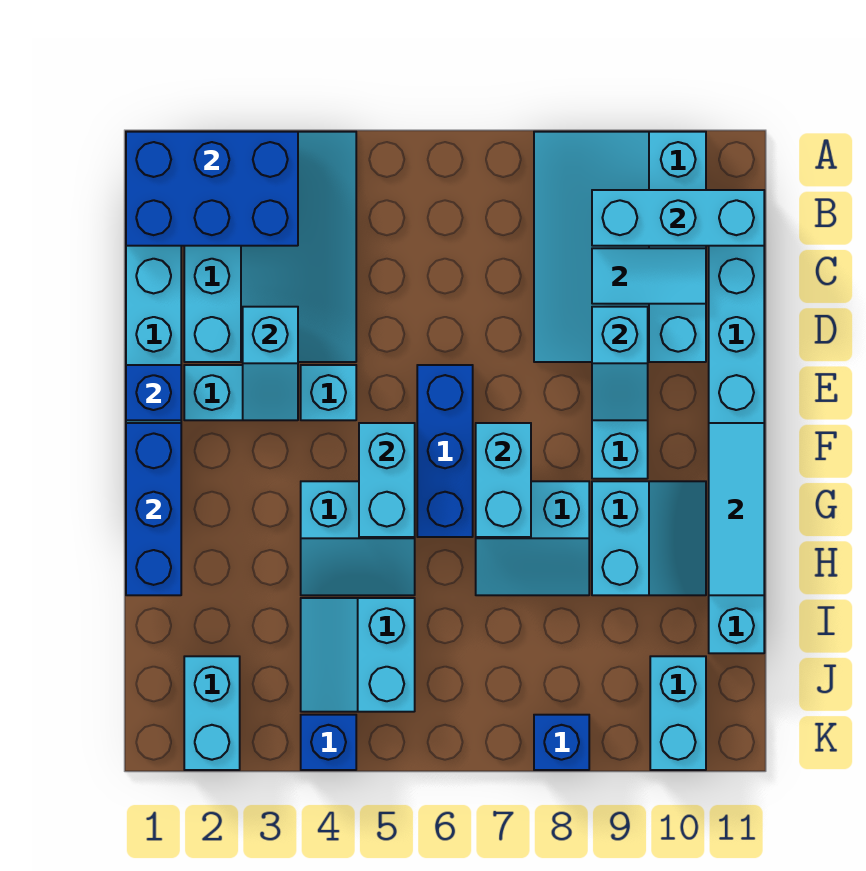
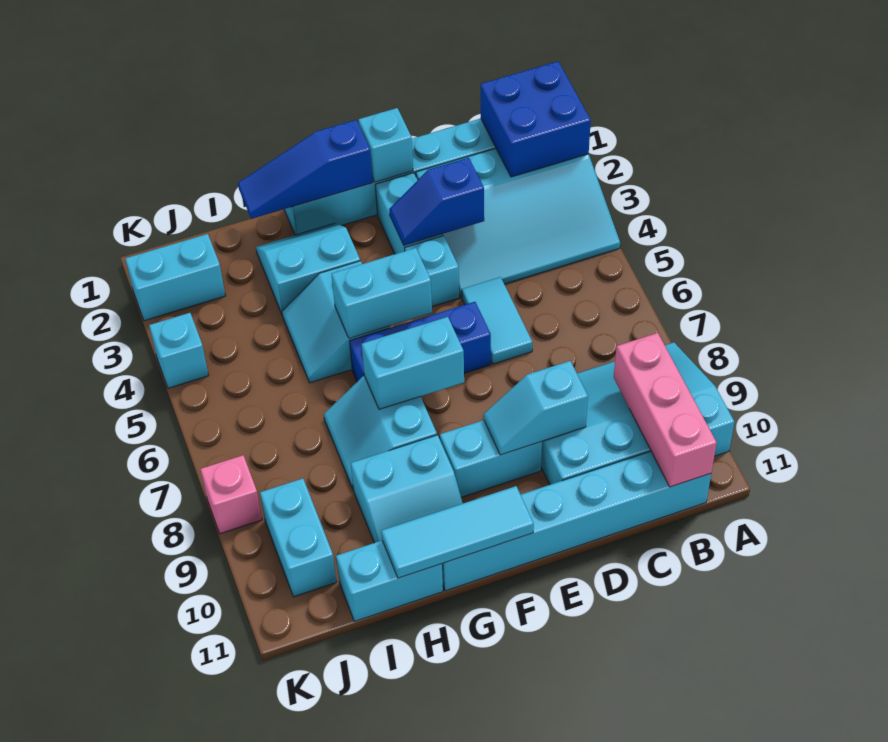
blue 2x3 brick [126,132,298,246] -> blue 2x2 brick [481,61,591,177]
cyan 1x3 brick [592,190,764,246] -> pink 1x3 brick [614,333,717,487]
cyan 1x2 tile [592,248,706,304] -> cyan 1x2 tile moved to [462,277,532,364]
cyan 1x2 slope [243,307,298,420] -> blue 1x2 slope [389,158,484,245]
blue 1x1 brick [126,365,181,420] -> cyan 1x1 brick [358,108,413,182]
blue 1x3 brick [126,423,181,595] -> blue 1x3 slope [238,120,373,219]
cyan 2x2 slope [301,598,415,712] -> cyan 2x2 slope moved to [256,223,360,314]
cyan 1x2 brick [650,656,706,770] -> cyan 1x2 brick turned to [260,478,337,597]
blue 1x1 brick [301,715,356,770] -> cyan 1x1 brick [149,313,209,388]
blue 1x1 brick [534,715,589,770] -> pink 1x1 brick [200,455,262,534]

